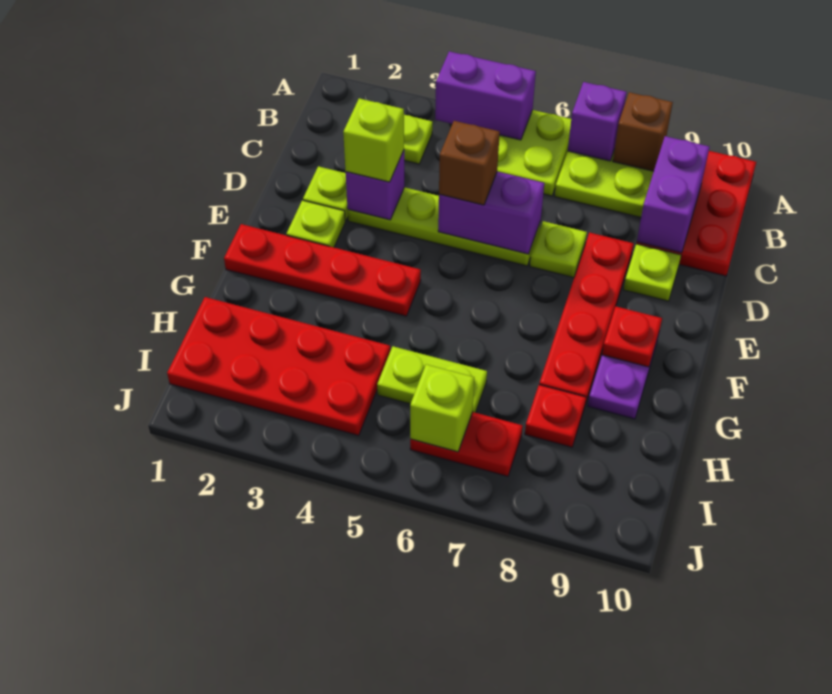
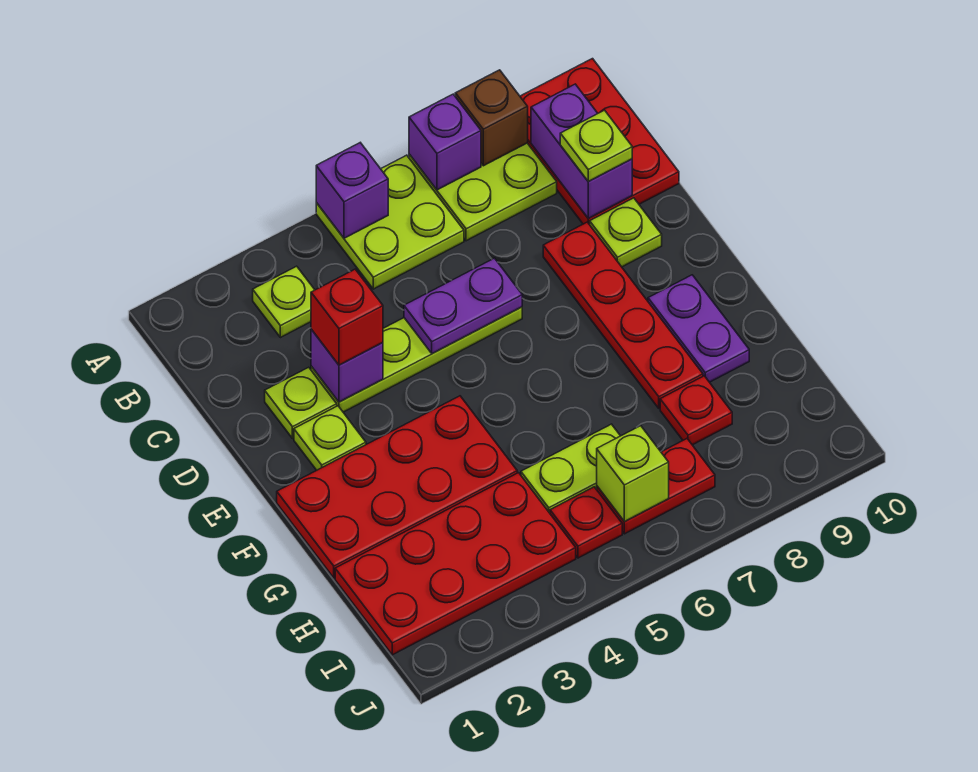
purple 1x2 brick [435,51,536,140] -> purple 1x1 brick [316,143,388,238]
lime 1x1 brick [343,98,404,182] -> red 1x1 brick [311,269,383,365]
purple 1x2 brick [438,172,544,254] -> purple 1x2 plate [404,258,522,354]
brown 1x1 brick [439,121,500,205] -> none
lime 1x1 plate [530,221,587,278] -> lime 1x1 plate moved to [560,110,632,182]
red 1x4 plate [224,224,421,316] -> red 2x4 plate [277,396,517,578]
red 1x1 plate [602,306,662,367] -> red 1x1 plate moved to [550,487,622,558]

